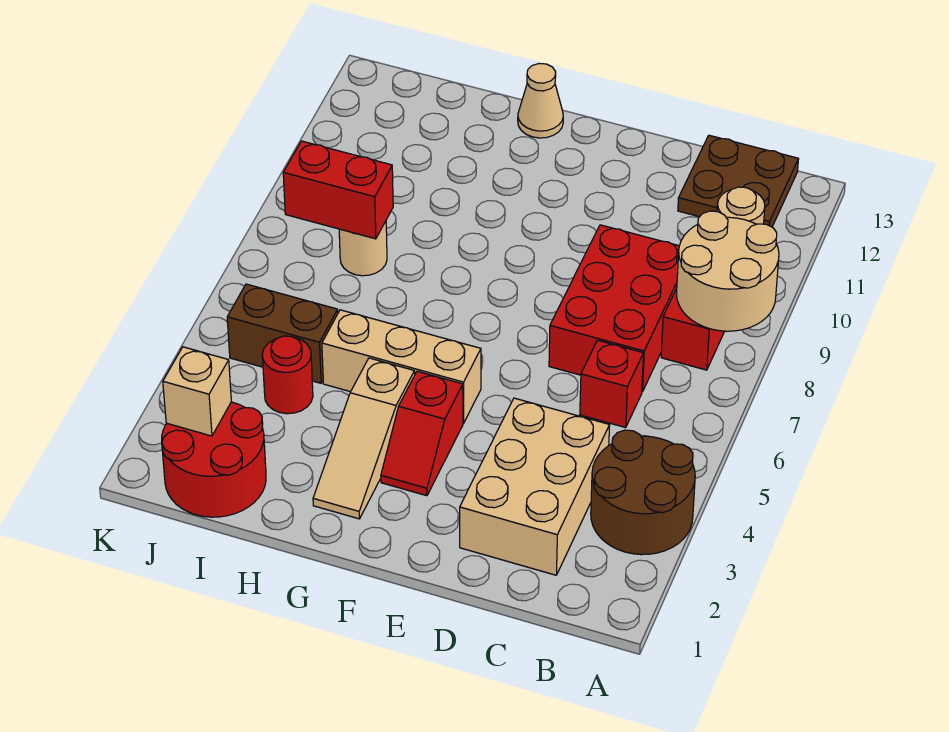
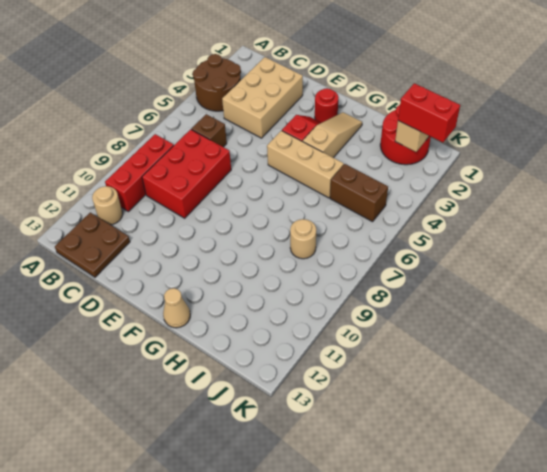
tan 2x2 round brick [677,211,779,331] -> none
red 1x1 brick [580,340,643,428] -> brown 1x1 brick [191,114,227,147]
red 1x1 round brick [262,336,313,414] -> red 1x1 round brick moved to [315,88,339,123]
red 1x2 brick [283,141,393,239] -> red 1x2 brick moved to [398,83,460,142]

